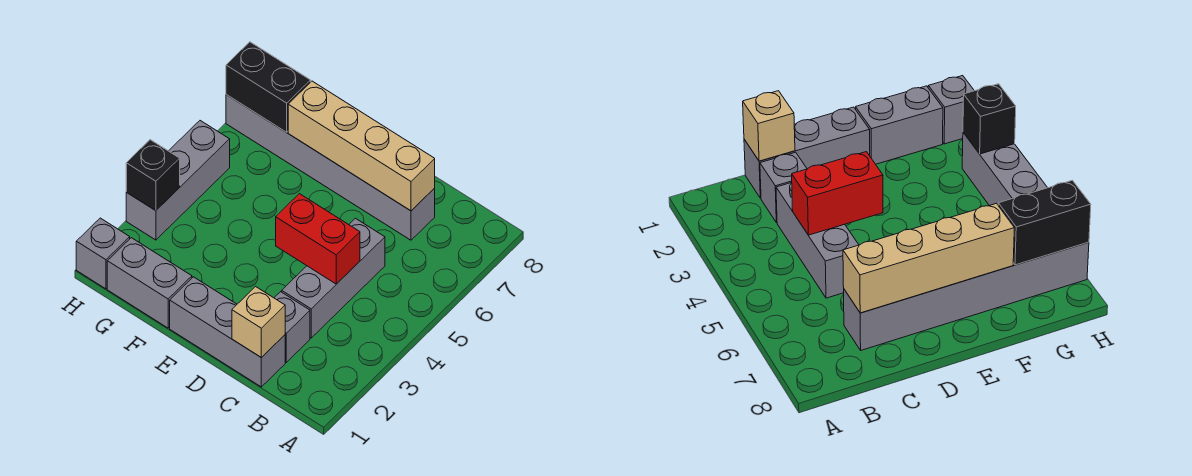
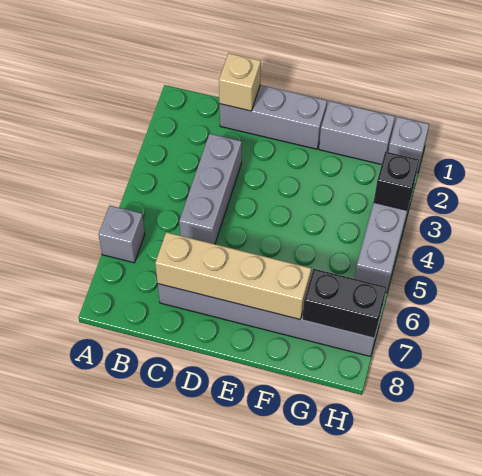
grey 1x1 brick [274,292,310,362] -> grey 1x1 brick moved to [99,206,145,263]
red 1x2 brick [276,194,360,284] -> none

